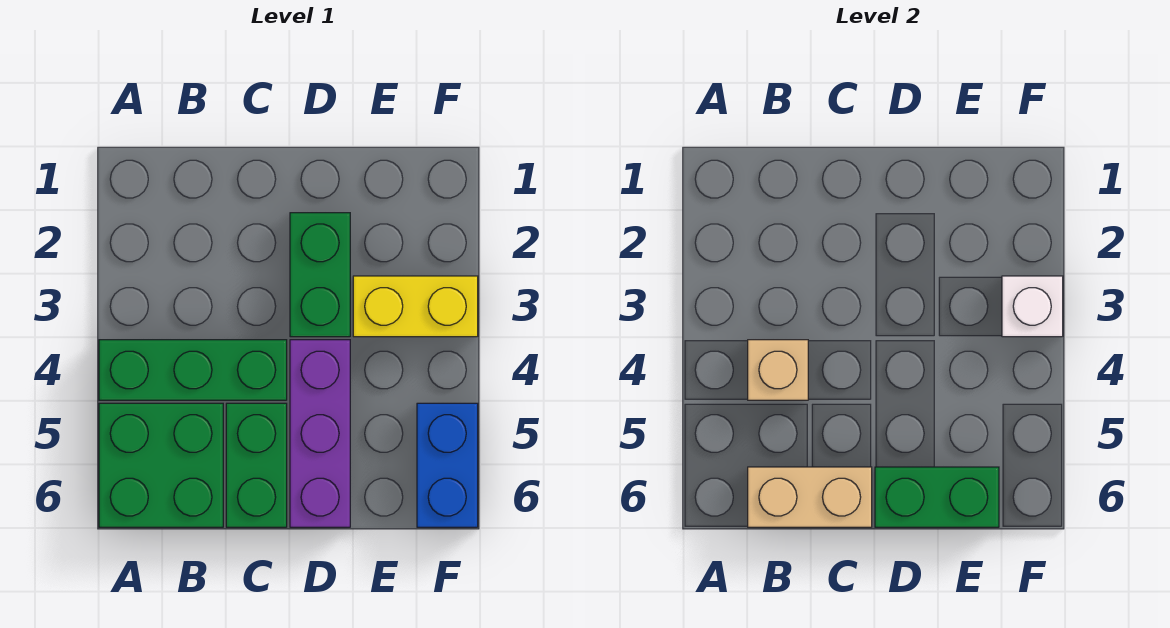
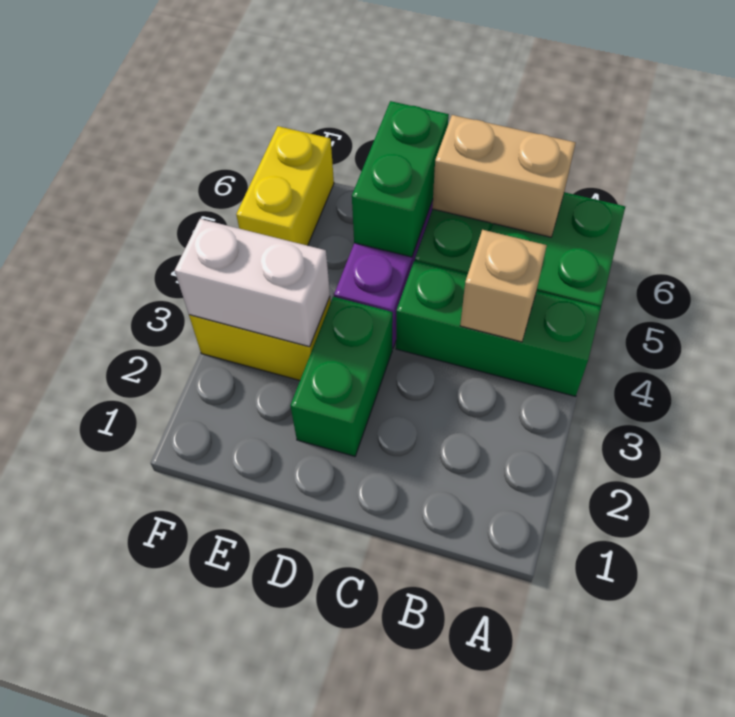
green 1x2 brick [875,467,999,527] -> green 1x2 brick turned to [352,101,449,257]
white 1x1 brick [1002,276,1063,337] -> white 1x2 brick [175,219,330,347]
blue 1x2 brick [417,403,478,527] -> yellow 1x2 brick [236,126,334,246]

